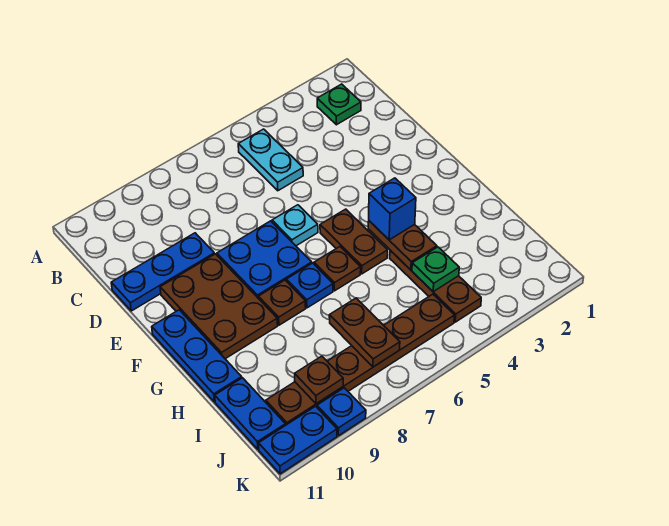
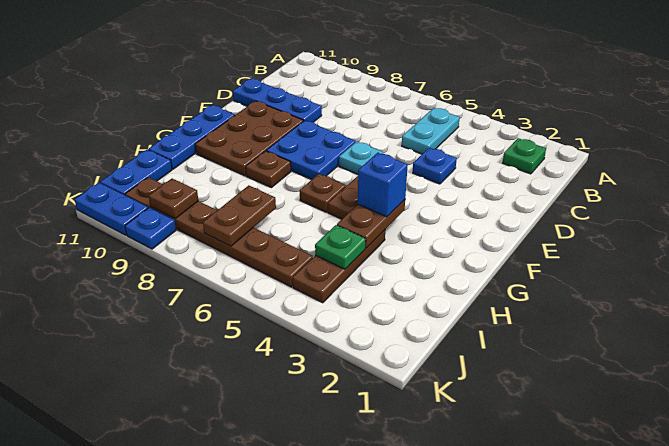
blue 1x1 plate [286,263,333,308] -> blue 1x1 plate moved to [413,148,457,184]

